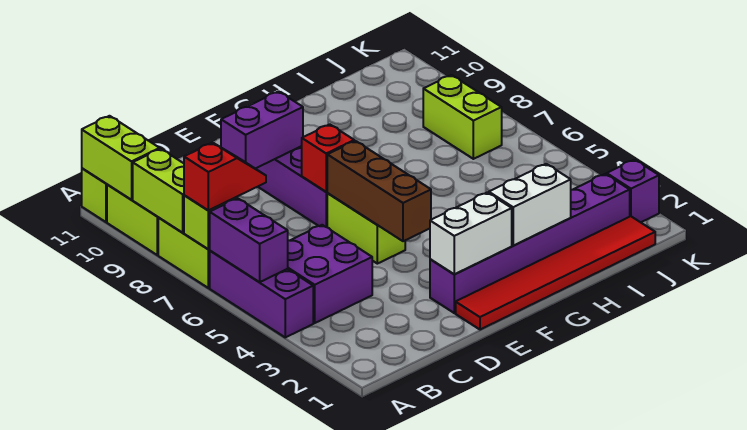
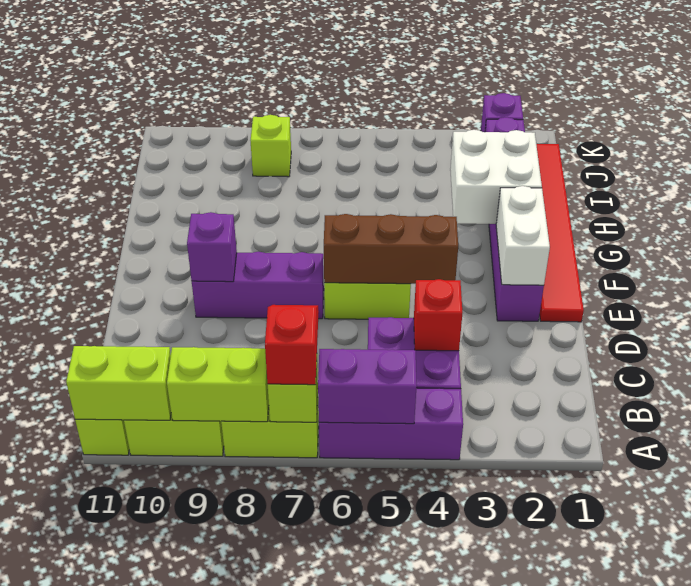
purple 1x2 brick [221,91,303,169] -> purple 1x1 brick [187,212,237,282]
red 1x1 brick [302,124,354,192] -> red 1x1 brick moved to [414,279,463,351]
white 1x2 brick [489,164,571,245] -> white 2x2 brick [450,130,542,224]
lime 1x2 brick [423,75,502,159] -> lime 1x1 brick [250,115,291,177]

